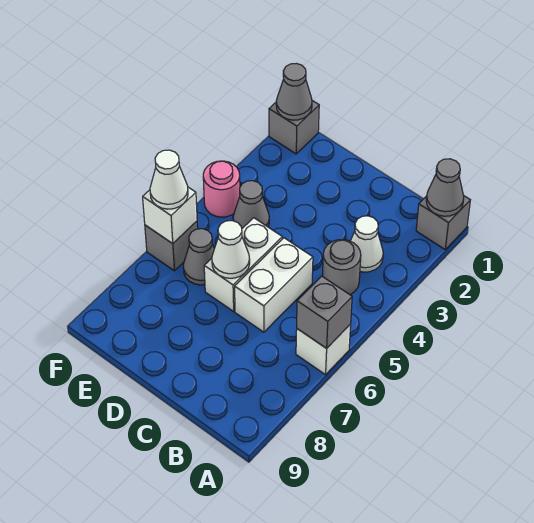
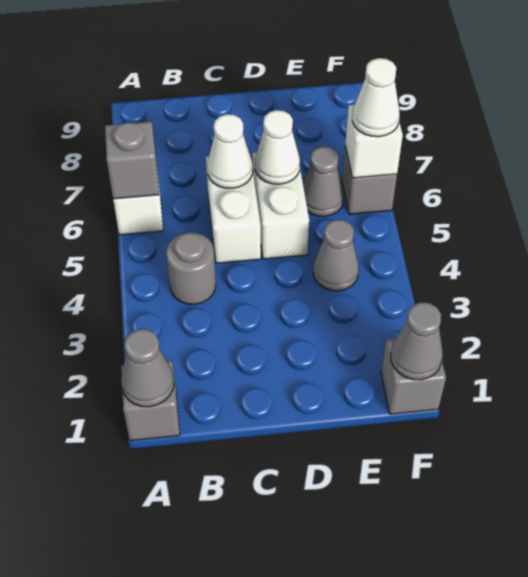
white 1x1 cone [351,216,383,272] -> white 1x1 cone moved to [207,114,253,188]
pink 1x1 round brick [203,161,240,217] -> none

